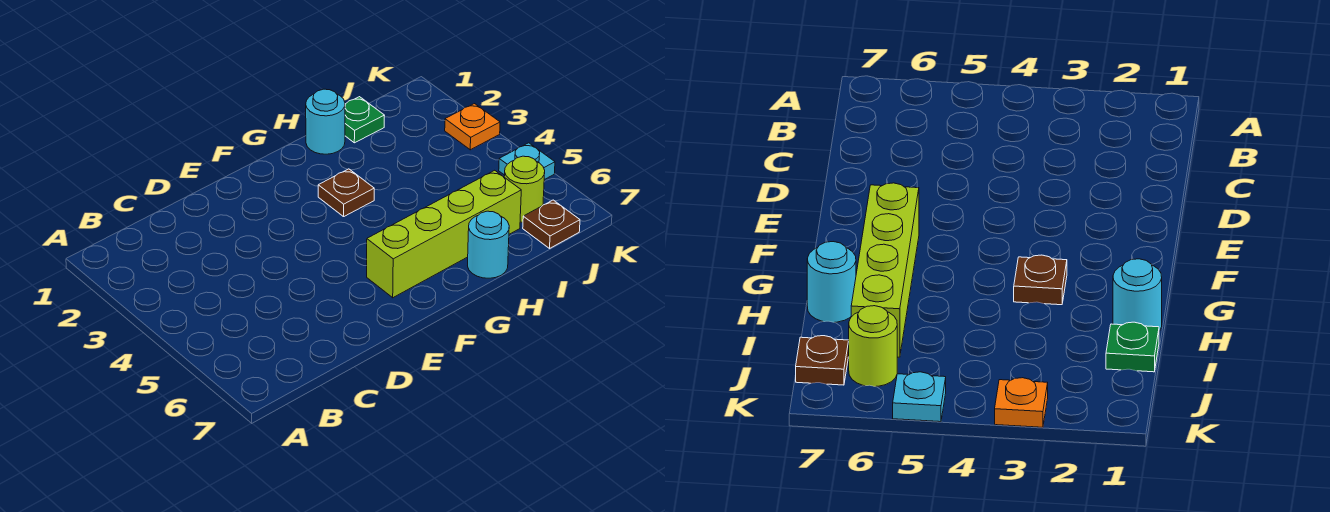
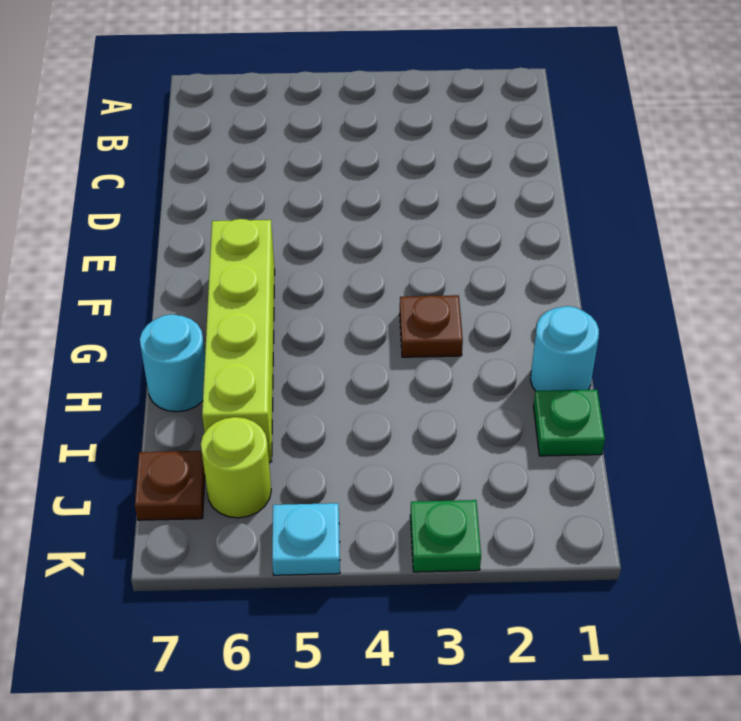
orange 1x1 plate [445,104,500,150] -> green 1x1 plate [410,500,481,572]

